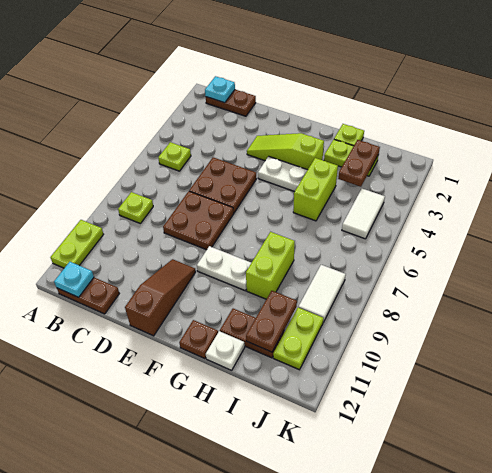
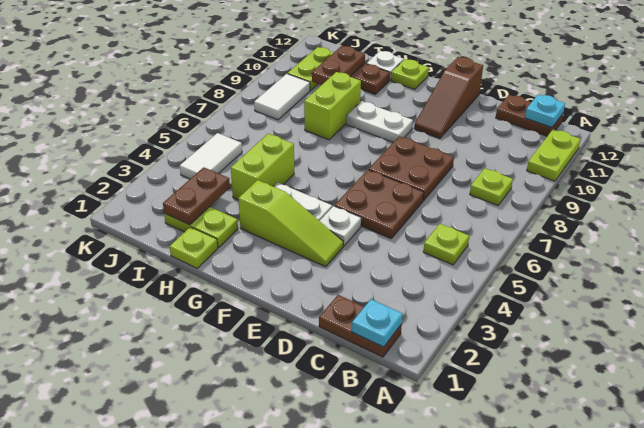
none -> white 1x1 plate [320,206,361,246]
brown 1x1 plate [179,320,218,359] -> lime 1x1 plate [391,59,429,89]

